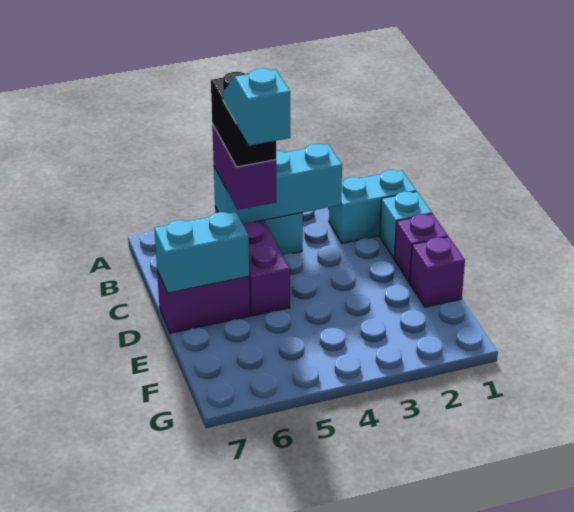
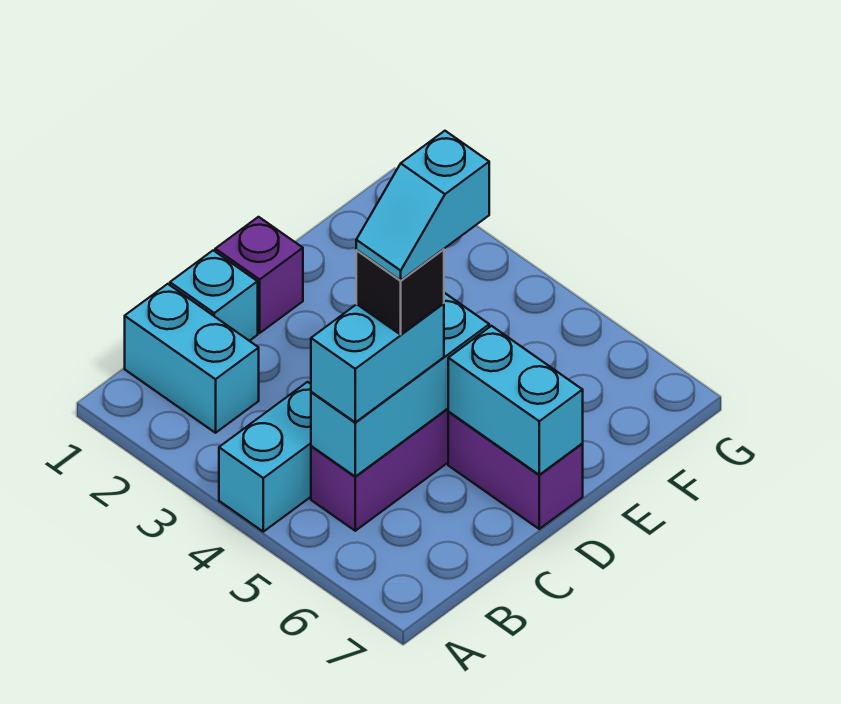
cyan 1x3 brick [214,144,342,224] -> cyan 1x3 brick turned to [311,293,489,476]
purple 1x2 brick [212,124,276,210] -> cyan 1x2 brick [311,303,444,422]
black 1x2 brick [211,72,276,167] -> black 1x1 brick [356,249,444,335]
purple 1x1 brick [410,237,465,307] -> none

